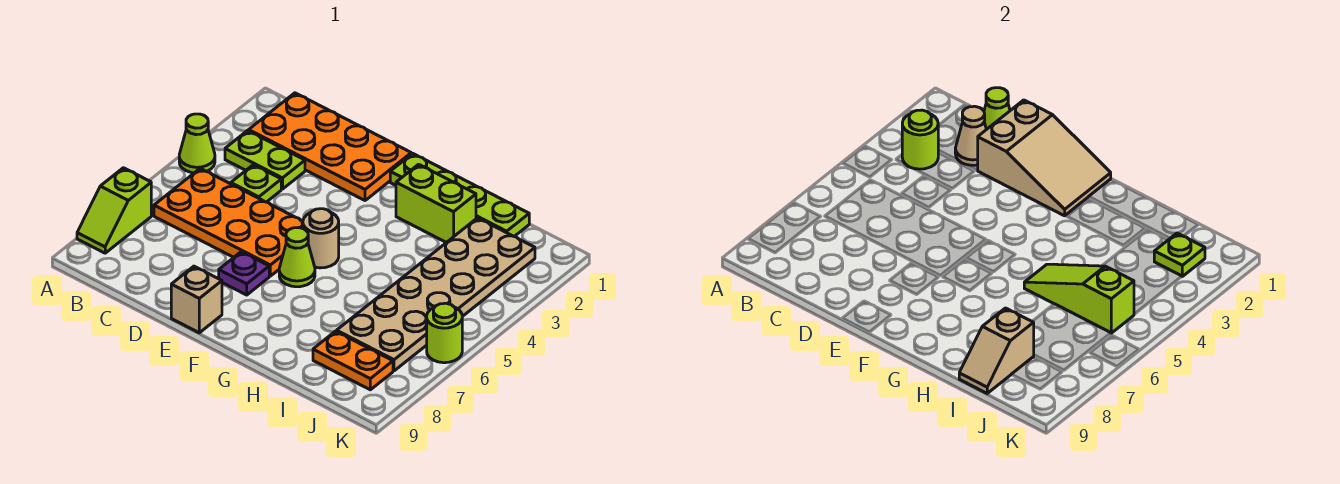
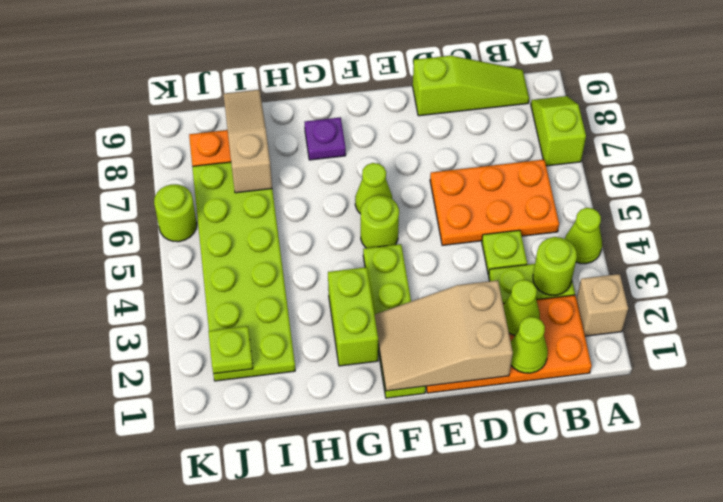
orange 2x4 plate [154,168,303,276] -> orange 2x3 plate [430,160,559,245]
tan 1x1 cone [955,106,986,165] -> lime 1x1 cone [503,280,540,335]
purple 1x1 plate [219,252,269,295] -> purple 1x1 plate moved to [305,117,346,160]
tan 1x1 brick [171,266,222,333] -> tan 1x1 brick moved to [577,274,628,336]
lime 1x4 plate [390,154,529,236] -> lime 1x4 plate turned to [363,244,426,398]
tan 1x1 round brick [303,209,339,268] -> lime 1x1 round brick [361,195,399,248]
lime 1x2 brick [396,164,476,243] -> lime 1x2 brick turned to [328,267,378,366]
lime 1x3 slope [1024,264,1134,333] -> lime 1x3 slope moved to [413,56,529,116]
tan 2x6 plate [336,218,535,371] -> lime 2x6 plate [192,162,295,381]
tan 1x2 slope [959,308,1034,393] -> tan 1x3 slope [224,90,272,193]

